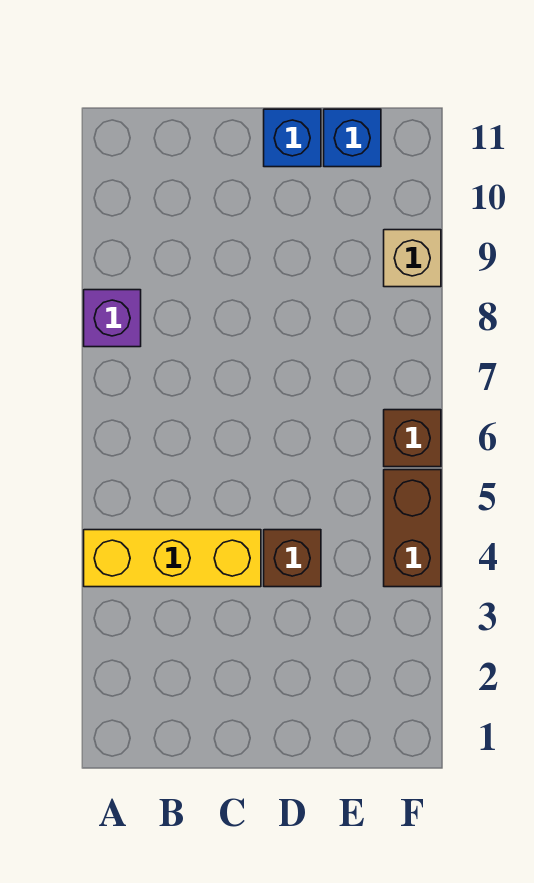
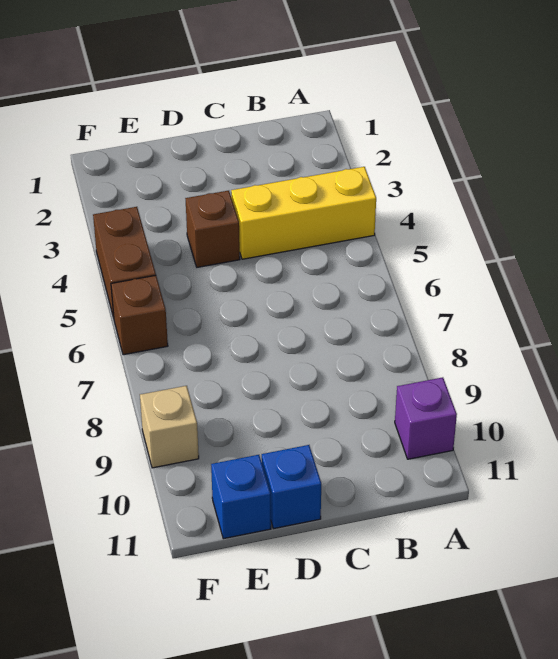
purple 1x1 brick [84,290,141,347] -> purple 1x1 brick moved to [395,377,457,459]

